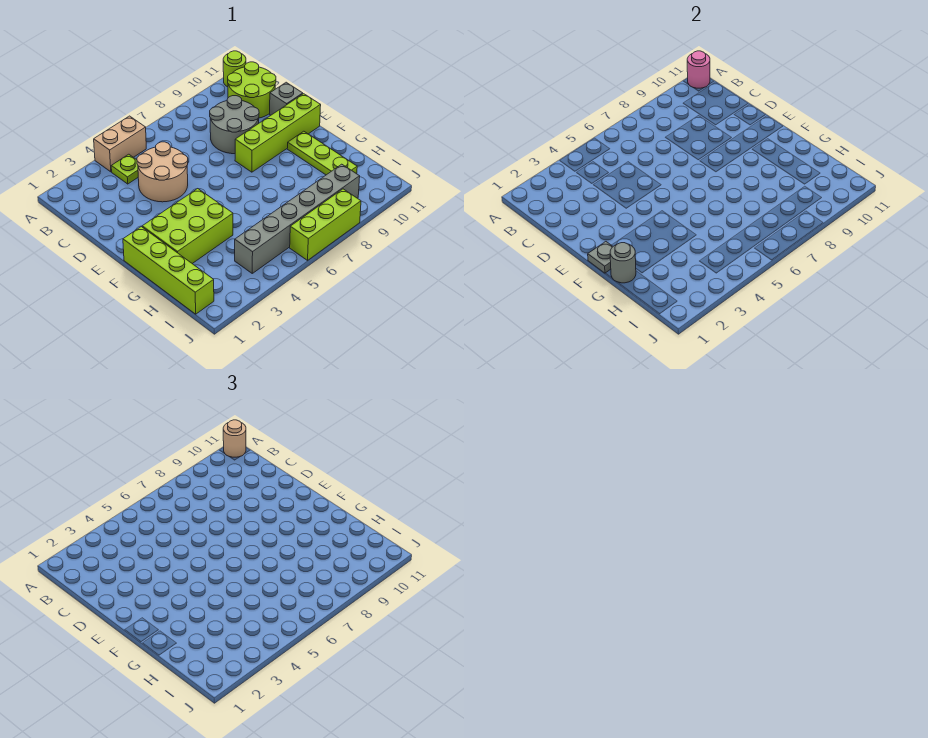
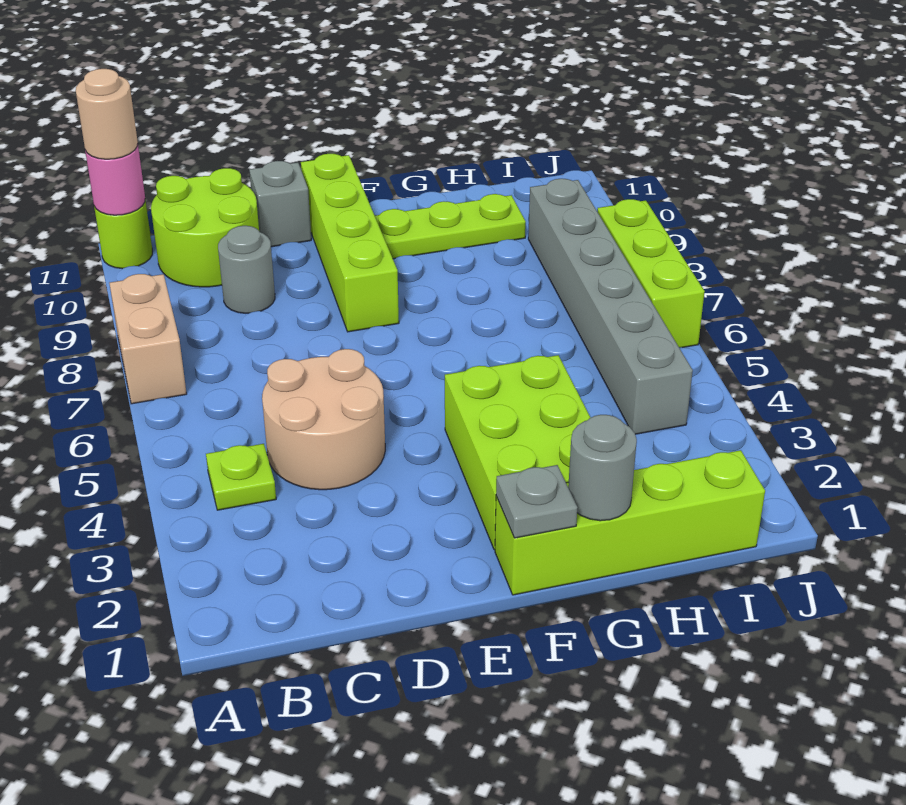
tan 1x2 brick [94,116,146,172] -> tan 1x2 brick moved to [109,274,187,404]
grey 2x2 round brick [210,96,259,154] -> grey 1x1 round brick [218,226,275,313]

